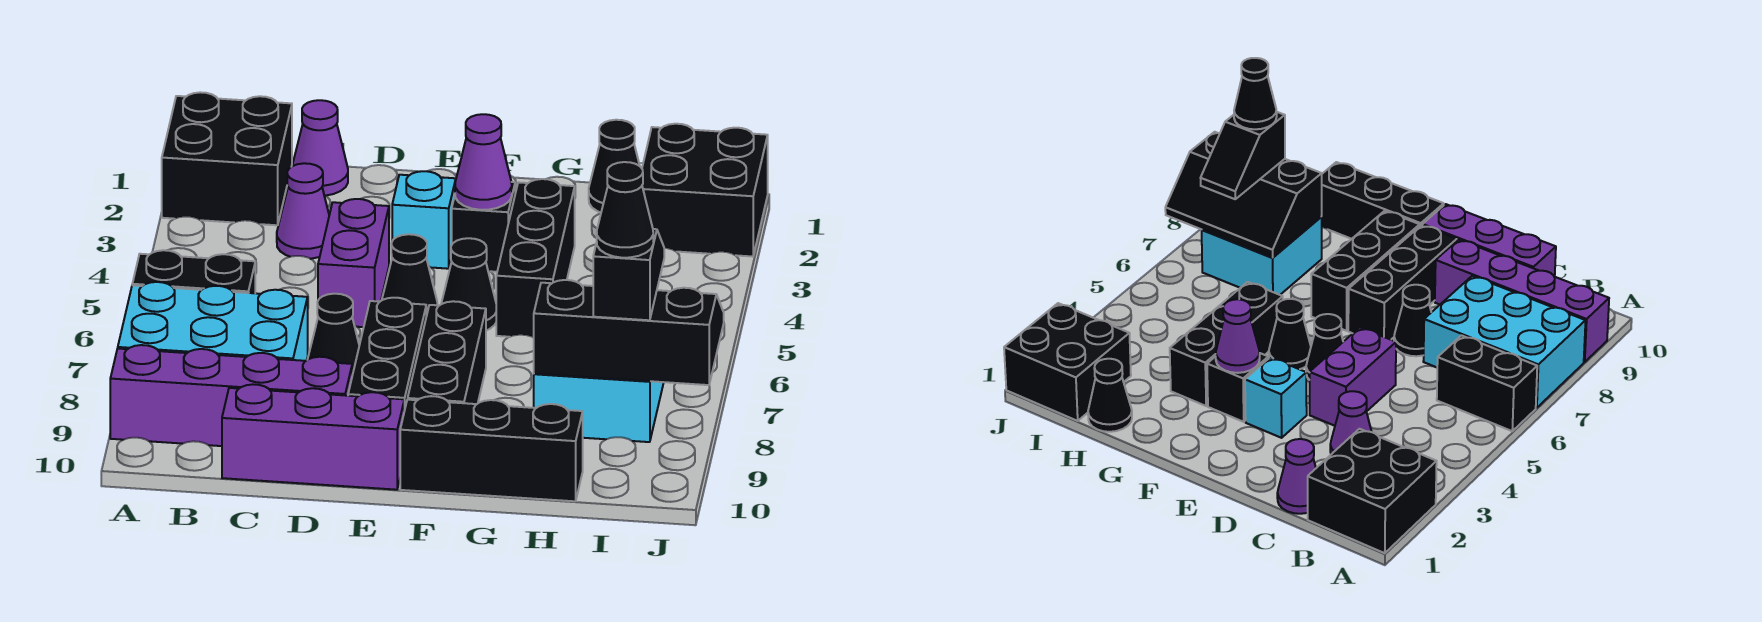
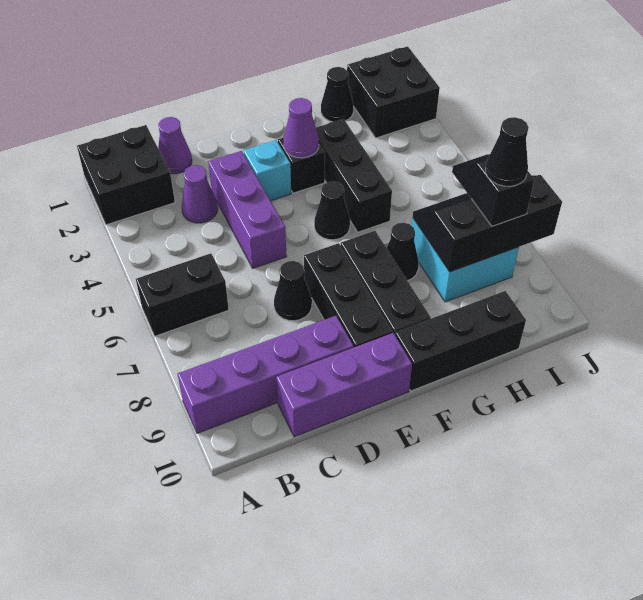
cyan 2x3 brick [118,282,308,361] -> none
purple 1x2 brick [318,199,389,327] -> purple 1x3 brick [208,151,287,268]
black 1x1 cone [382,234,437,316] -> black 1x1 cone moved to [387,223,419,281]

